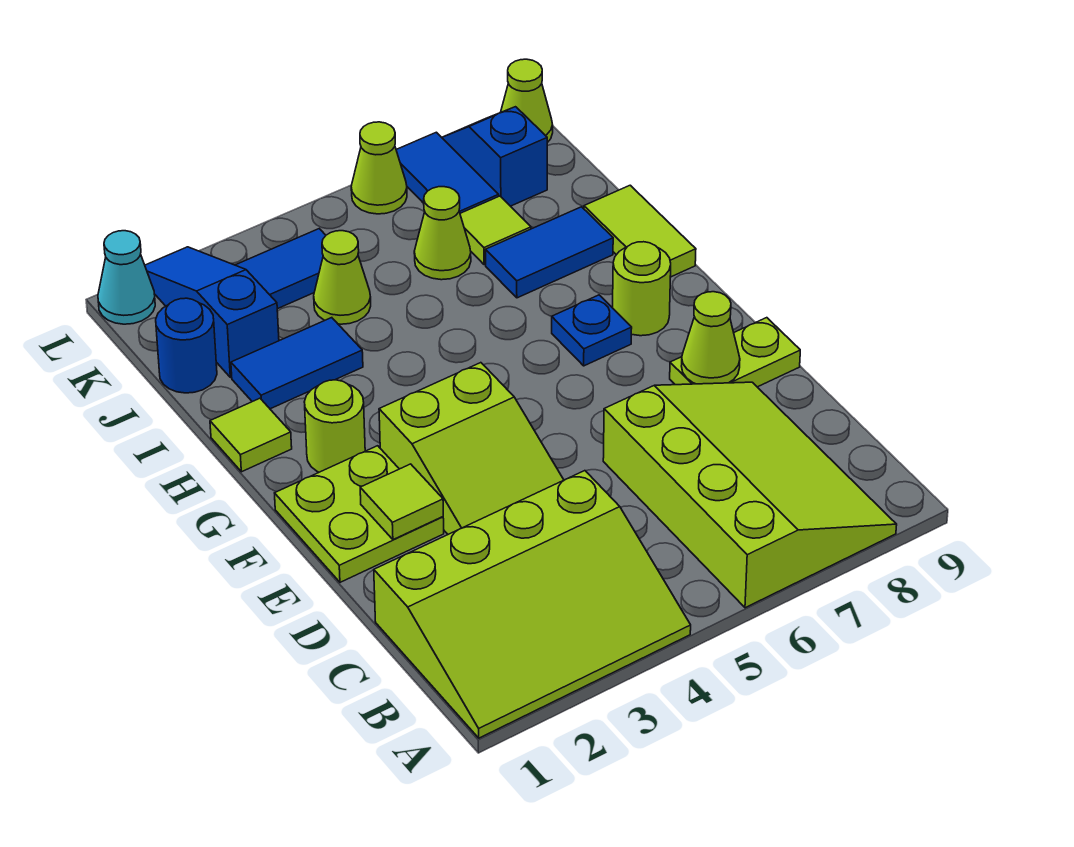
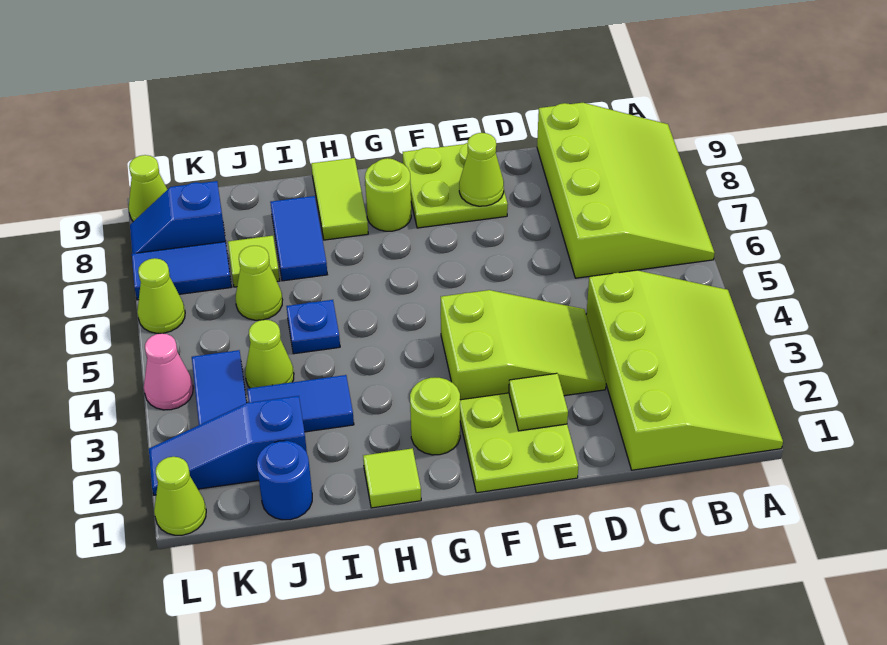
lime 3x4 slope [603,382,897,608] -> lime 3x4 slope turned to [537,103,715,278]
lime 1x2 plate [670,318,800,387] -> lime 2x2 plate [403,143,508,228]
blue 1x1 plate [552,295,632,366] -> blue 1x1 plate moved to [286,300,340,354]
lime 1x2 tile [584,185,696,277] -> lime 1x2 tile turned to [311,158,368,240]
blue 1x2 tile [231,318,363,409] -> blue 1x2 tile turned to [247,375,354,432]
cyan 1x1 cone [98,231,155,324] -> lime 1x1 cone [154,457,206,535]
none -> pink 1x1 cone [144,333,193,410]

